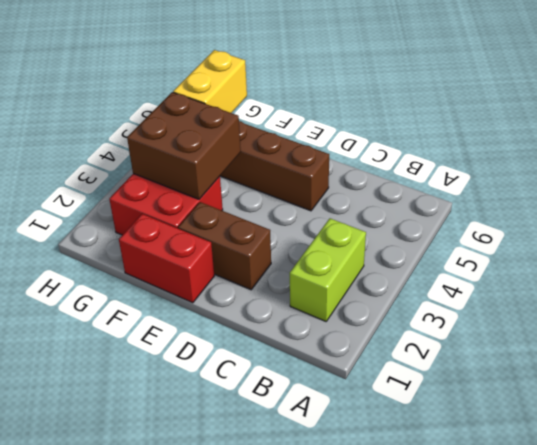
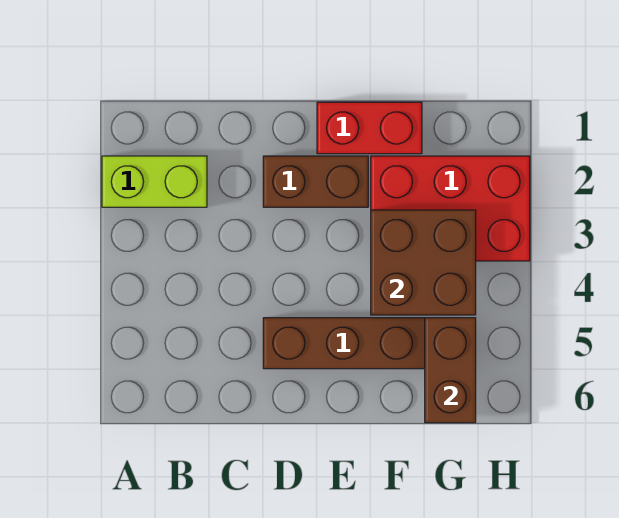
lime 1x2 brick [290,218,366,321] -> lime 1x2 brick turned to [102,156,207,207]
red 2x2 brick [109,174,223,235] -> red 2x3 brick [371,156,530,261]
yellow 1x2 brick [173,50,247,113] -> brown 1x2 brick [425,318,476,423]

